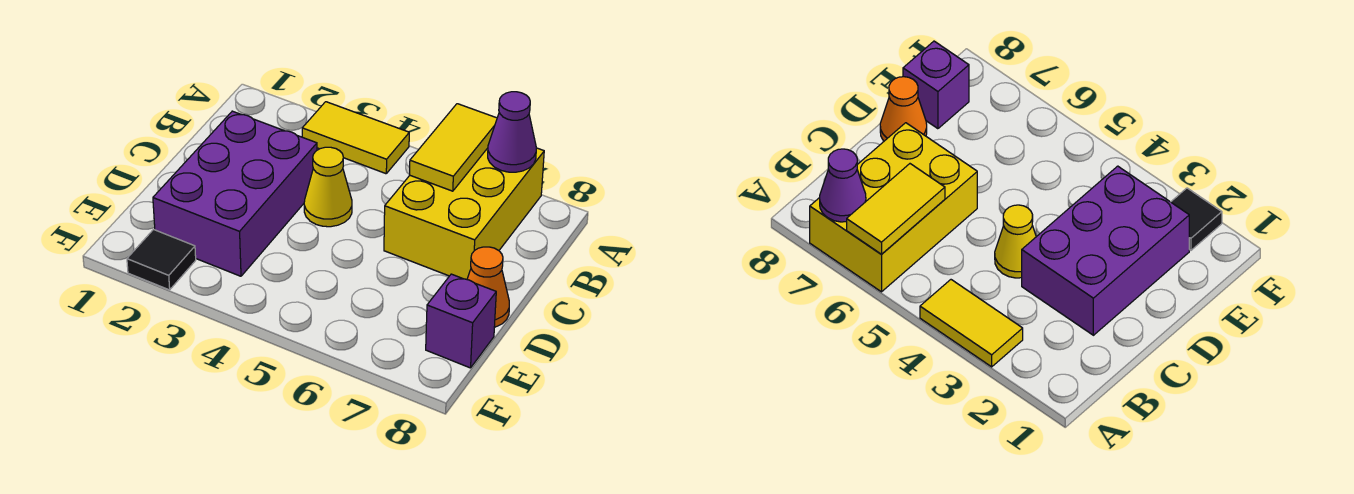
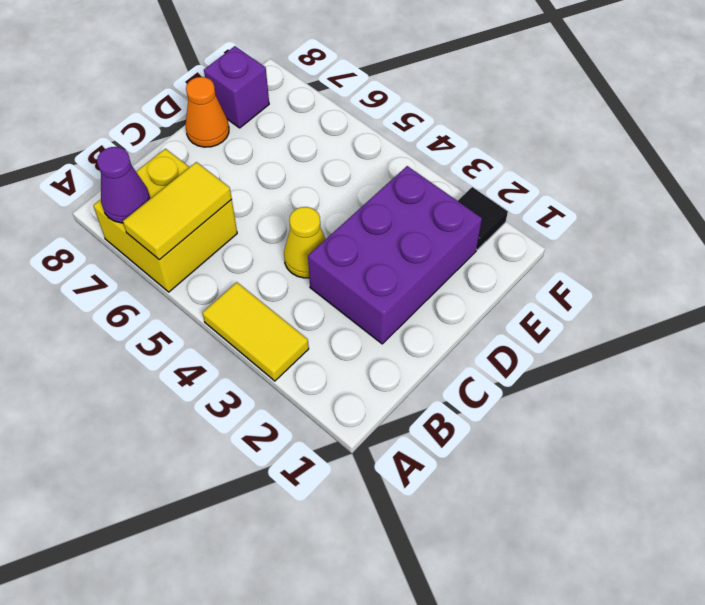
yellow 2x3 brick [384,148,544,279] -> yellow 2x2 brick [93,149,237,292]

